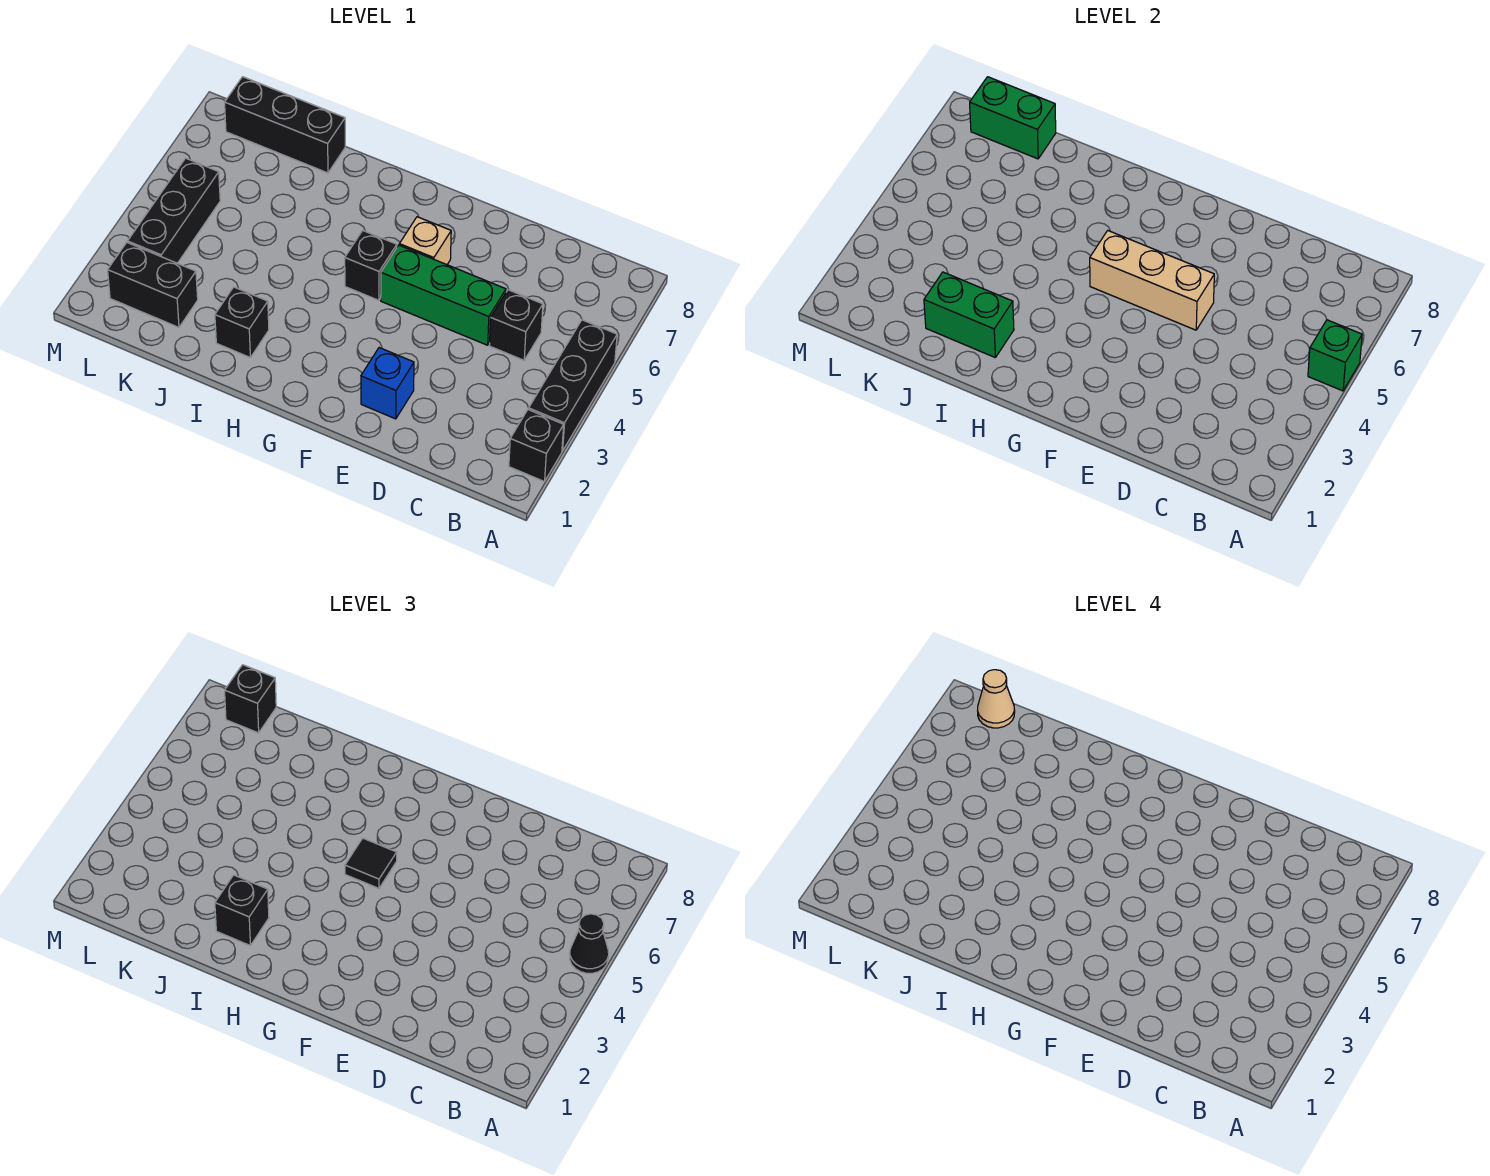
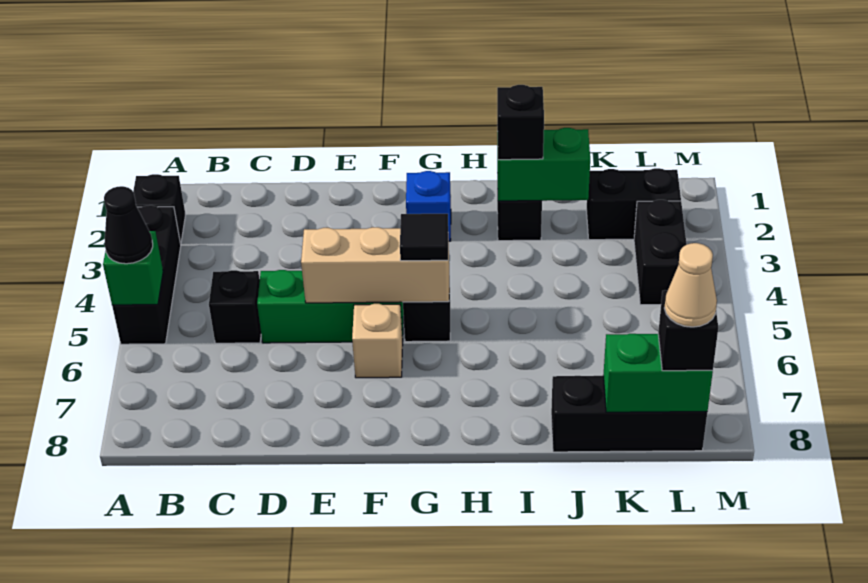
blue 1x1 brick [361,348,414,419] -> blue 1x1 brick moved to [406,171,451,241]
black 1x3 brick [128,158,220,263] -> black 1x2 brick [634,200,687,305]

